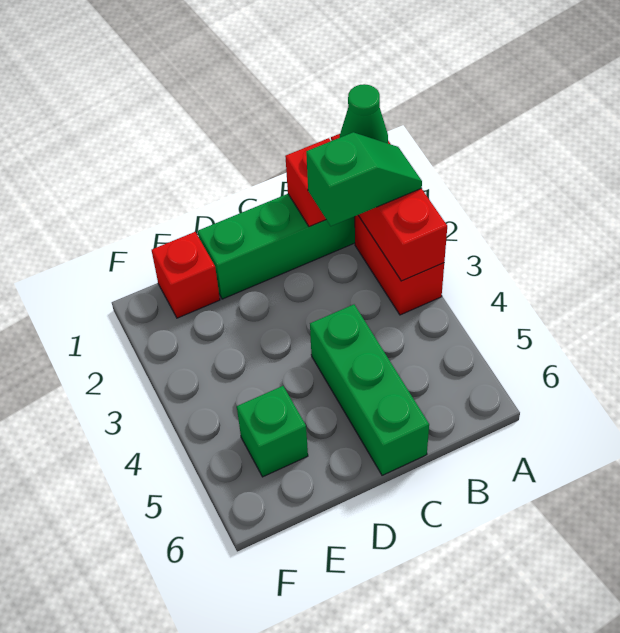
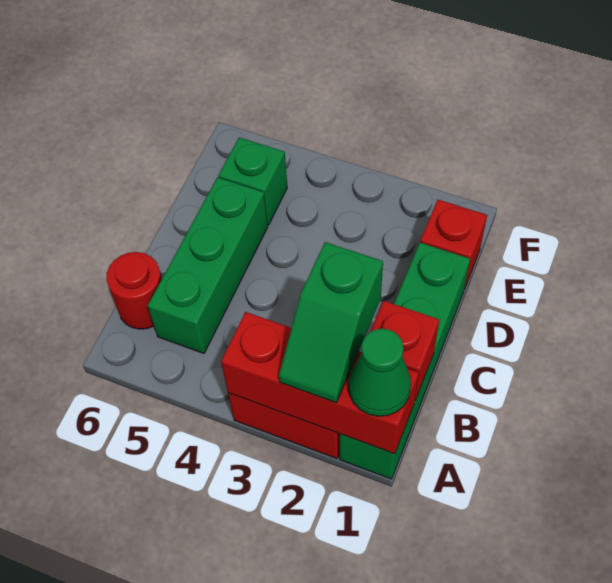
none -> red 1x1 round brick [107,252,162,329]
green 1x3 brick [310,305,429,475] -> green 1x3 brick turned to [148,177,268,353]

